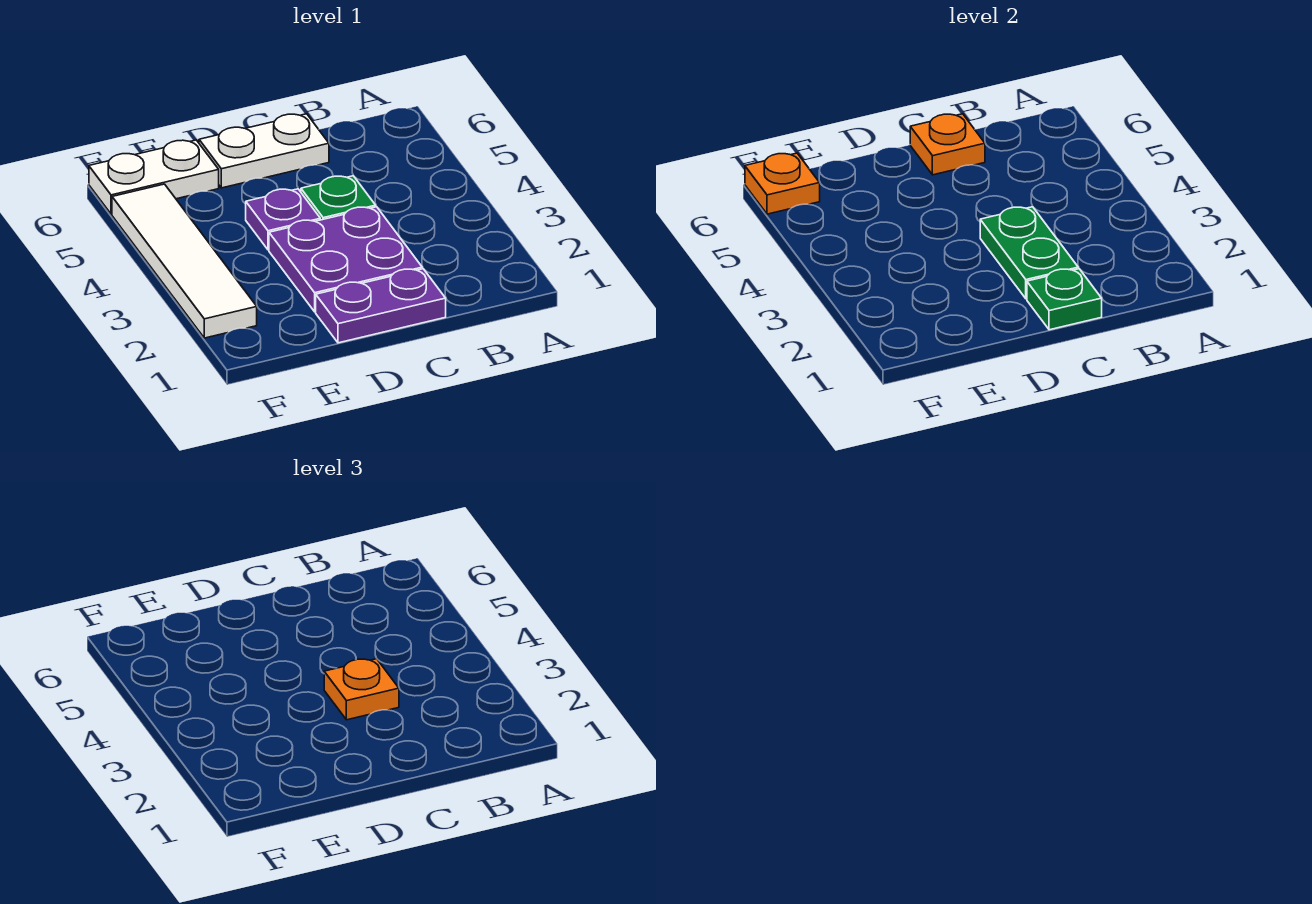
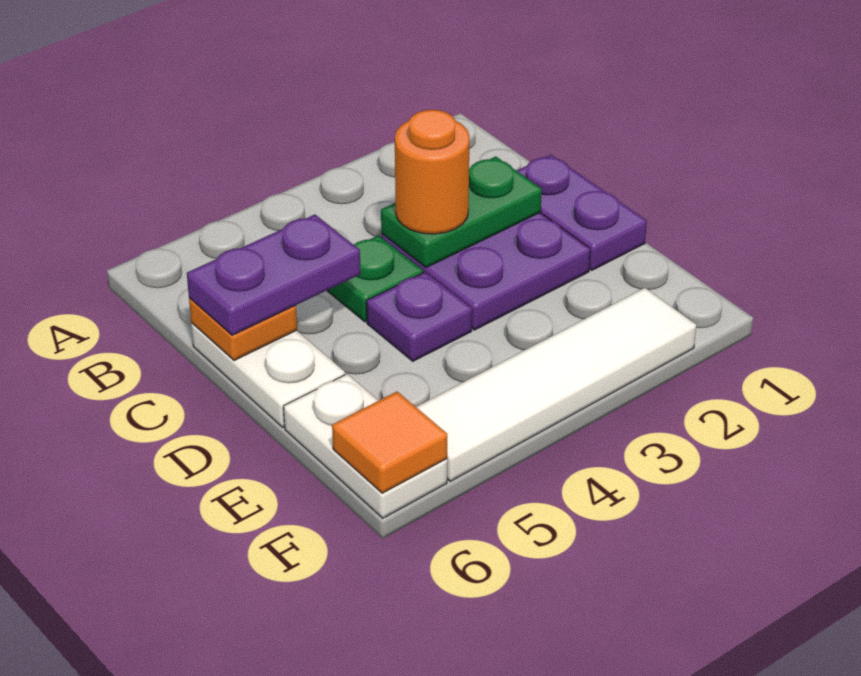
green 1x1 plate [1027,269,1102,330] -> none
orange 1x1 plate [324,659,399,720] -> orange 1x1 round brick [395,110,469,234]
none -> purple 1x2 plate [187,215,361,335]
orange 1x1 plate [745,153,820,214] -> orange 1x1 tile [332,392,447,493]

